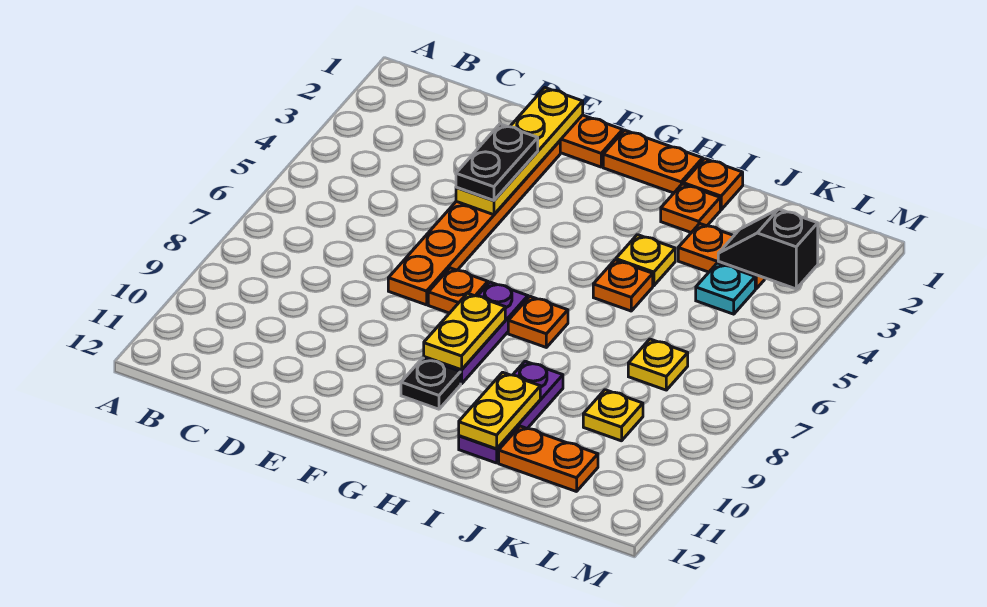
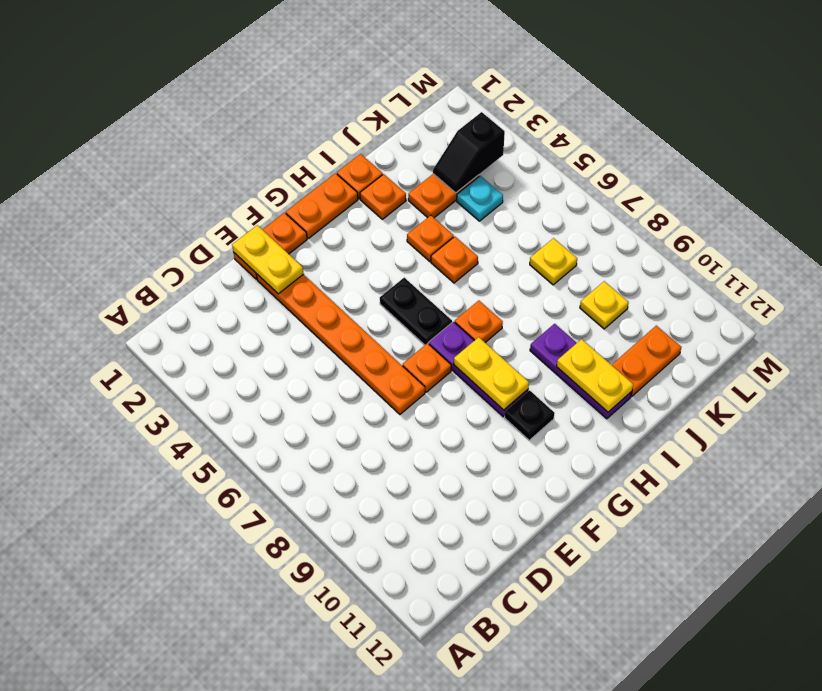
yellow 1x4 plate [456,88,583,215] -> yellow 1x2 plate [232,225,303,294]
black 1x2 plate [456,124,538,200] -> black 1x2 plate moved to [380,278,452,345]
yellow 1x1 plate [616,235,675,286] -> orange 1x1 plate [407,215,454,261]

